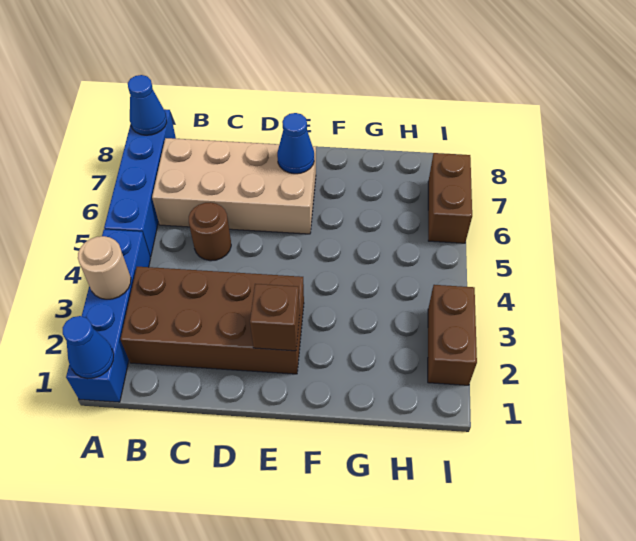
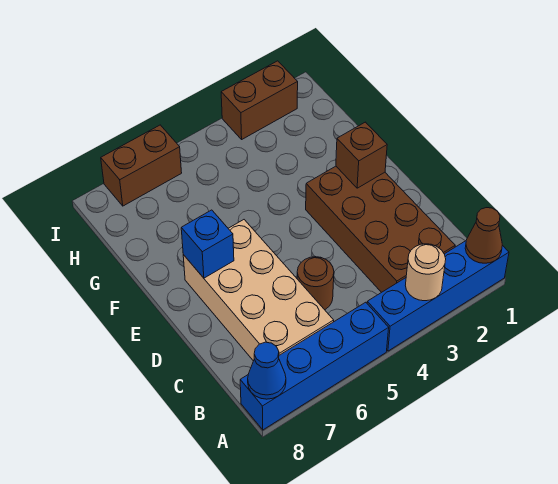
blue 1x1 cone [63,316,114,379] -> brown 1x1 cone [465,208,502,263]
blue 1x1 cone [277,113,314,174] -> blue 1x1 brick [181,210,234,278]

